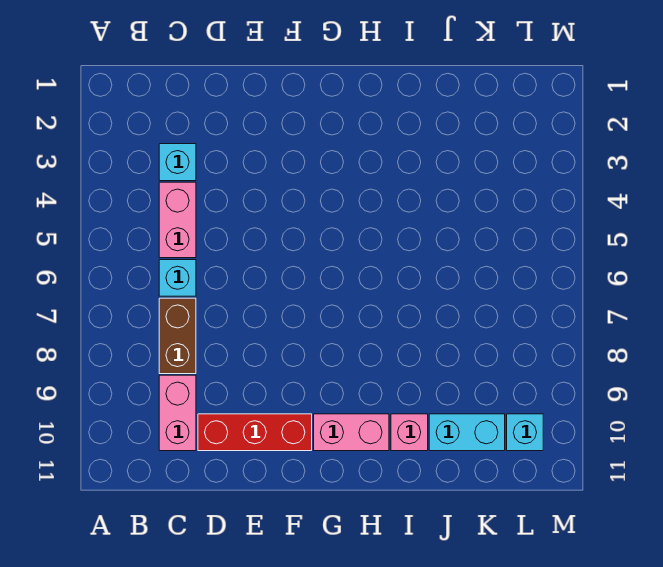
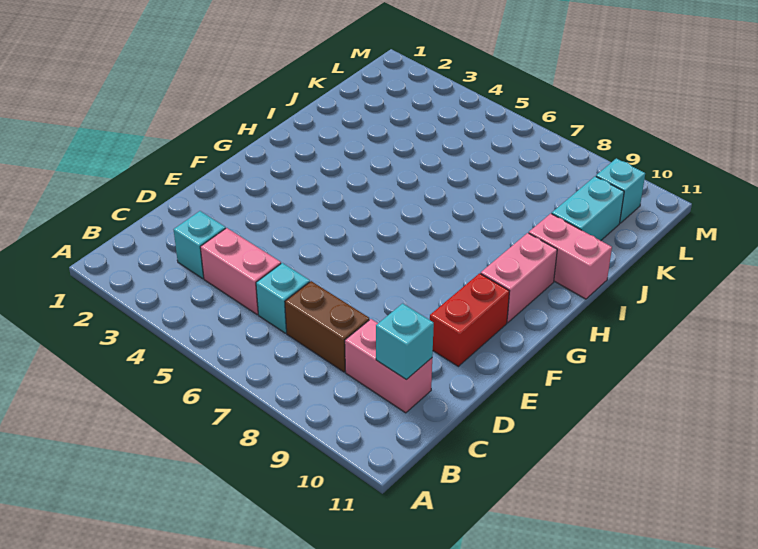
none -> cyan 1x1 brick [376,303,434,380]
red 1x3 brick [198,414,312,451] -> red 1x2 brick [430,273,509,366]
pink 1x1 brick [391,414,428,451] -> pink 1x2 brick [529,214,612,299]

